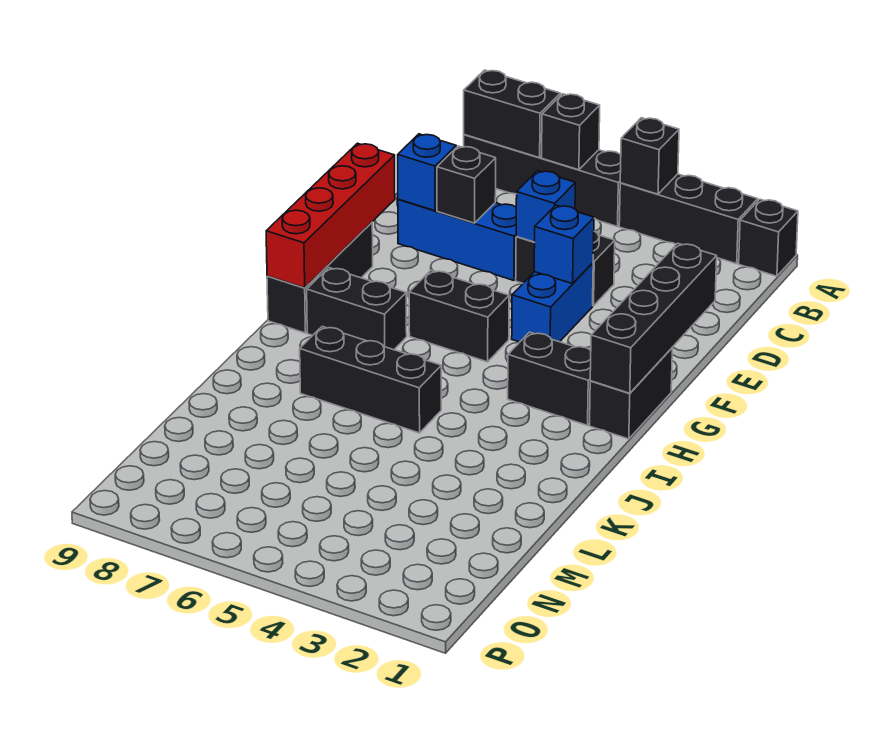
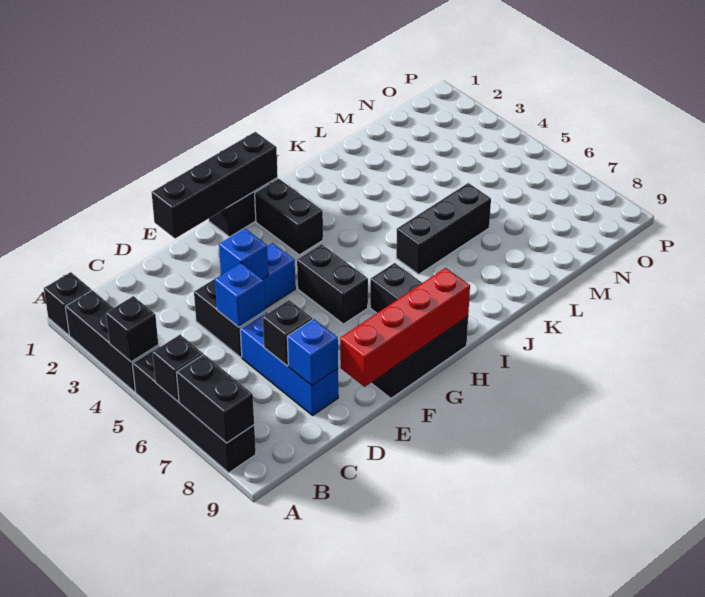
black 1x3 brick [300,326,441,433] -> black 1x3 brick turned to [396,183,491,274]

